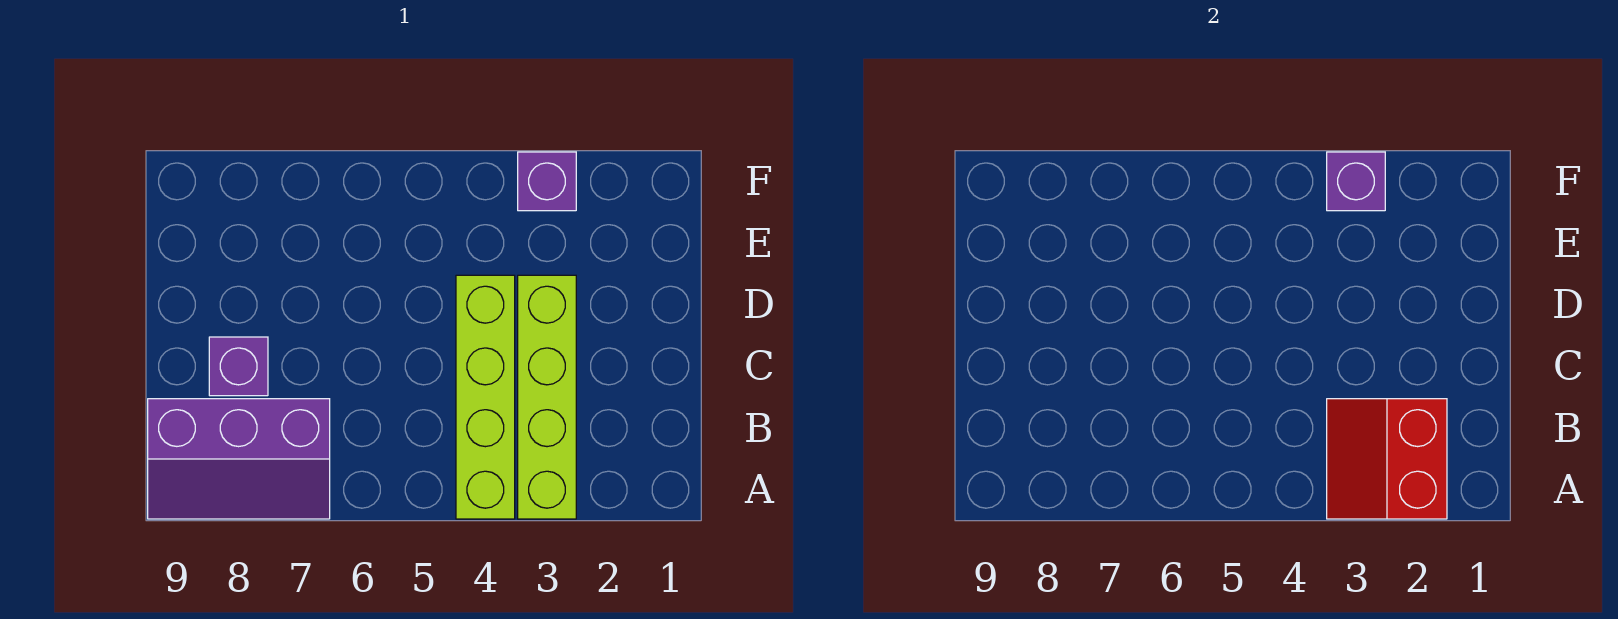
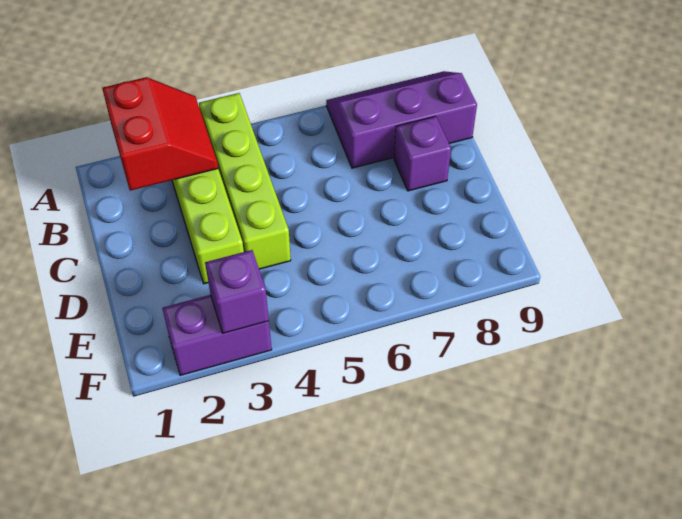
purple 1x1 brick [518,152,576,211] -> purple 1x2 brick [162,295,272,375]

